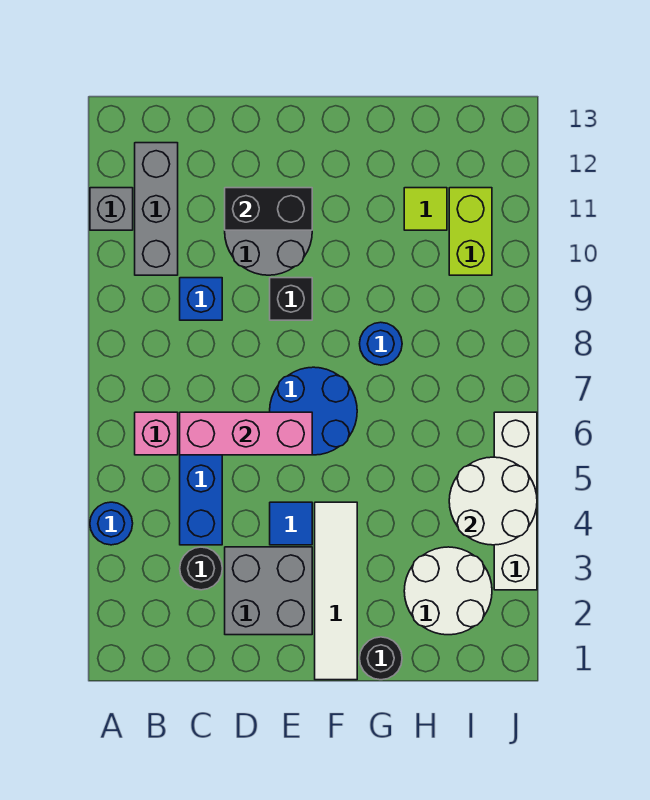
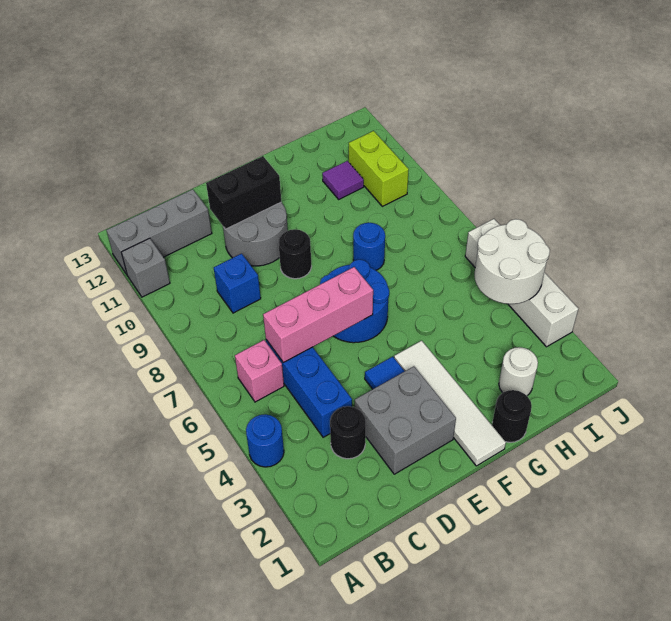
grey 1x3 brick [135,143,178,275] -> grey 1x3 brick turned to [106,189,212,274]
black 1x1 brick [270,278,312,320] -> black 1x1 round brick [278,229,312,279]
white 2x2 round brick [404,547,492,635] -> white 1x1 round brick [499,347,538,396]
lime 1x1 tile [404,188,447,230] -> purple 1x1 tile [322,161,364,199]

